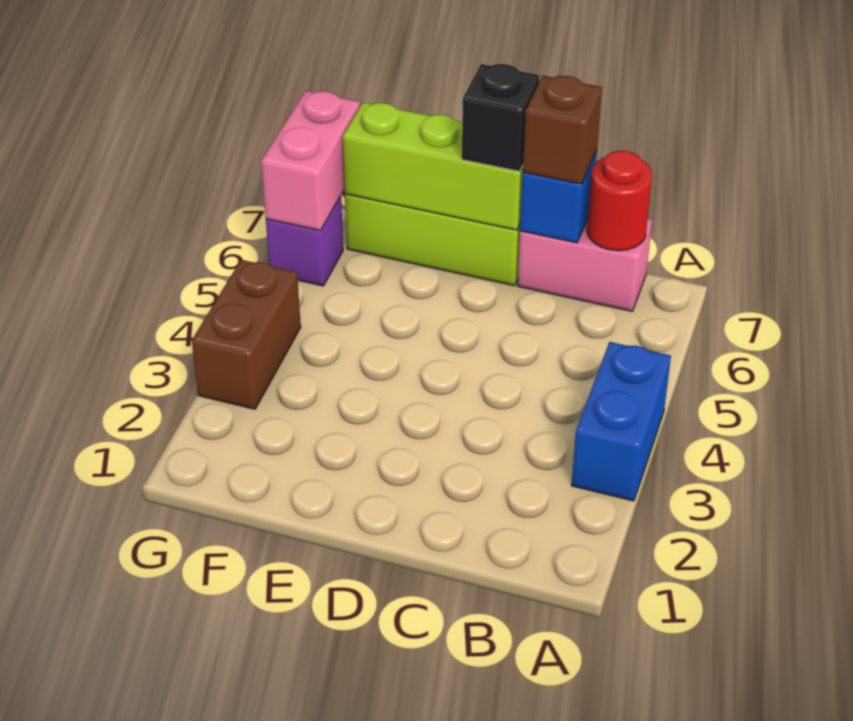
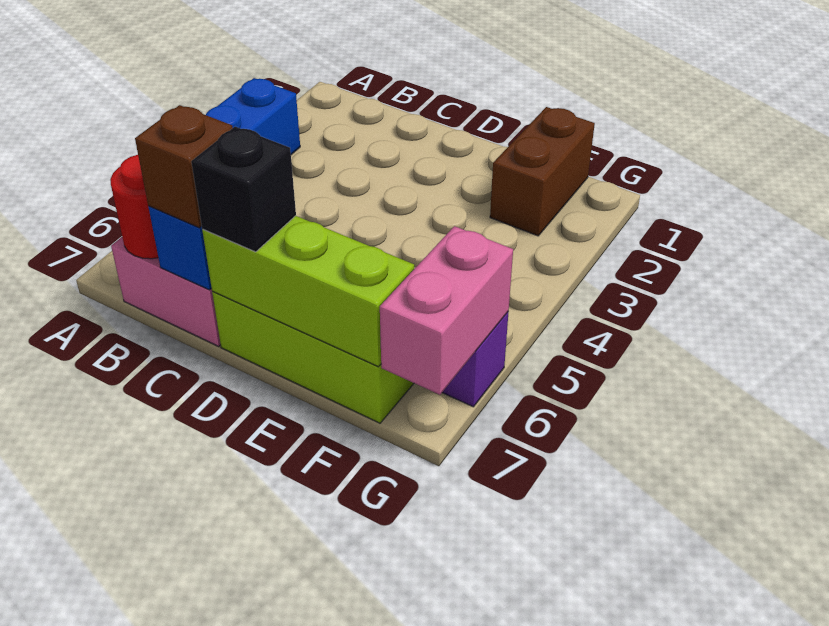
brown 1x2 brick [192,260,301,409] -> brown 1x2 brick moved to [490,107,595,236]

